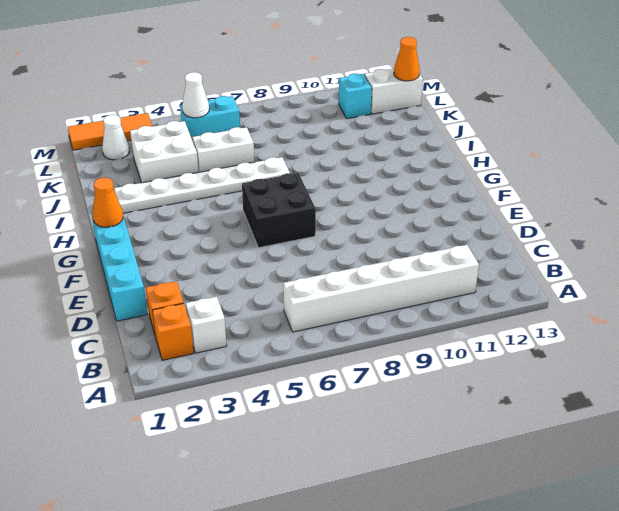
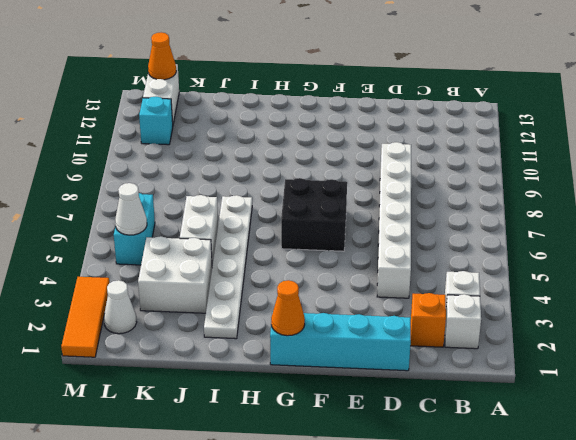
orange 1x1 brick [152,303,194,360] -> white 1x1 brick [445,294,481,349]
white 1x6 brick [283,245,479,332] -> white 1x6 brick moved to [377,142,411,298]

